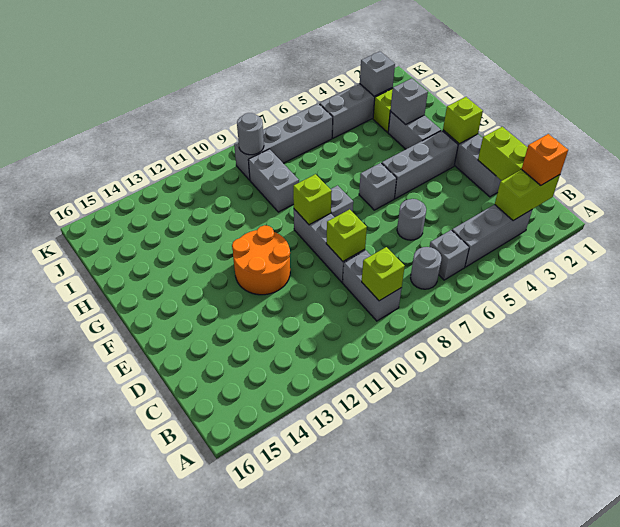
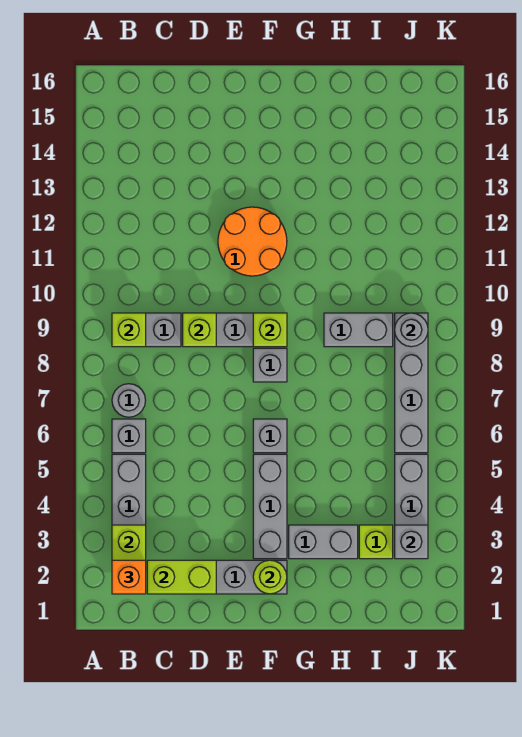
grey 1x1 round brick [397,199,426,240] -> none
lime 1x1 brick [443,97,483,144] -> lime 1x1 round brick [253,560,287,594]
grey 1x1 brick [390,78,428,125] -> none

